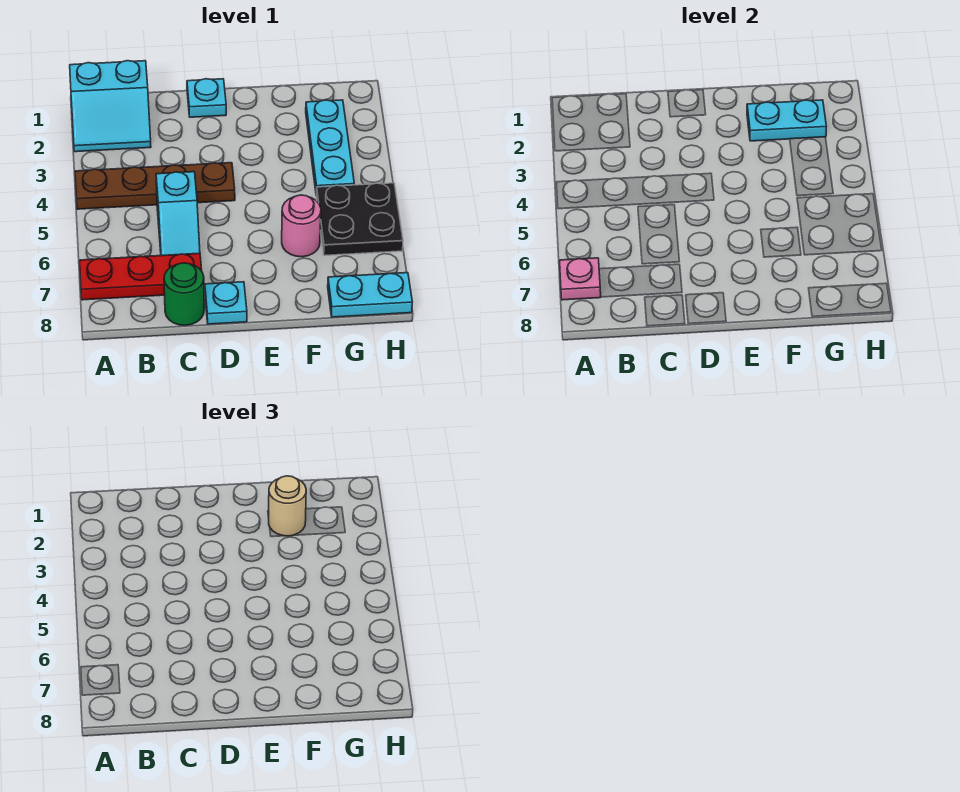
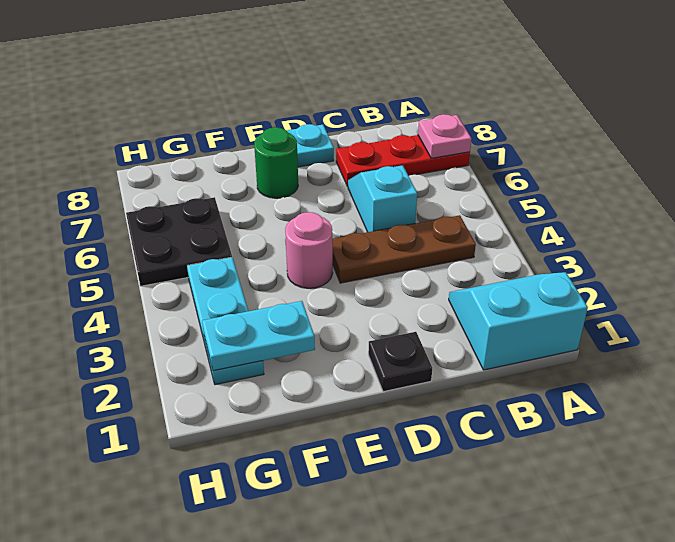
brown 1x4 plate [75,163,235,209] -> brown 1x3 plate [332,215,476,283]
green 1x1 round brick [164,263,204,325] -> green 1x1 round brick moved to [254,127,298,198]
cyan 1x1 plate [187,79,226,117] -> black 1x1 plate [368,332,432,392]
tan 1x1 round brick [268,476,306,536] -> none
pink 1x1 round brick [282,195,321,257] -> pink 1x1 round brick moved to [285,212,333,288]
cyan 1x2 plate [328,273,412,317] -> none

